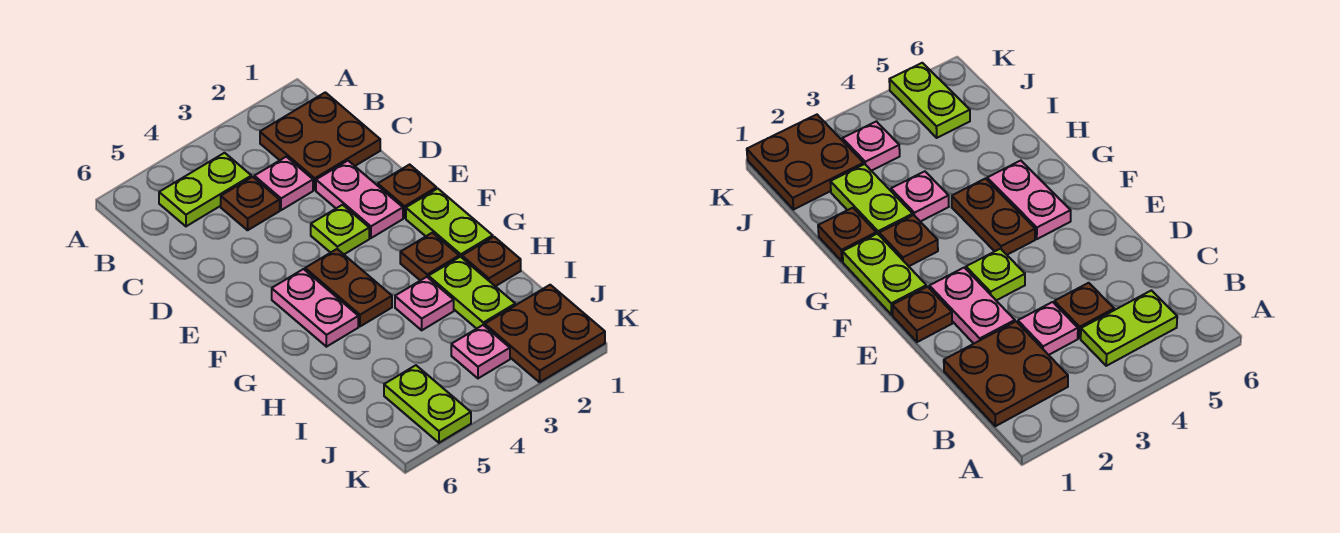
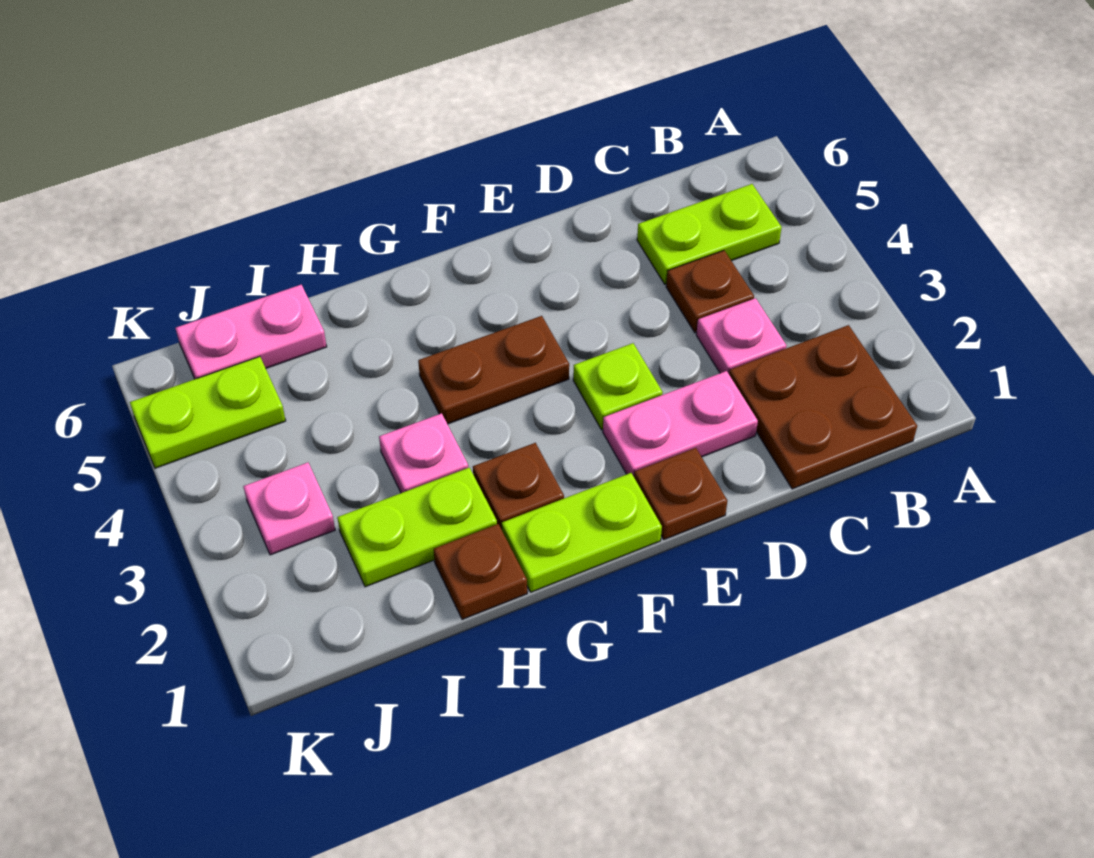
lime 1x2 plate [159,153,251,226] -> lime 1x2 plate turned to [637,184,782,284]
pink 1x2 plate [272,269,358,347] -> pink 1x2 plate moved to [175,285,327,379]
brown 2x2 plate [485,285,605,382] -> none

